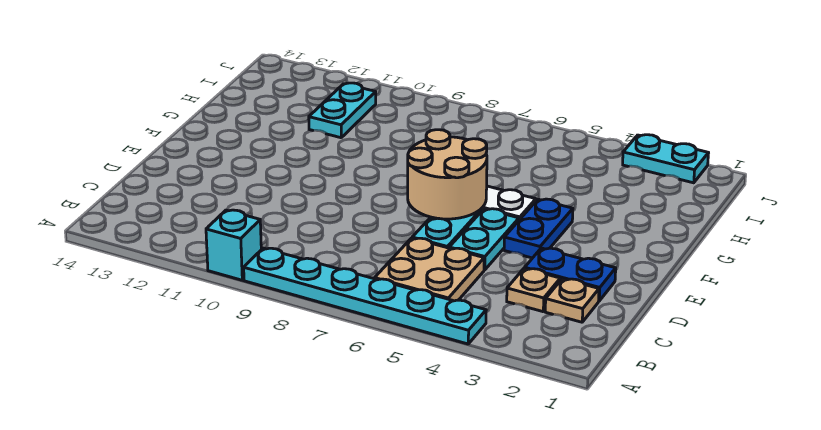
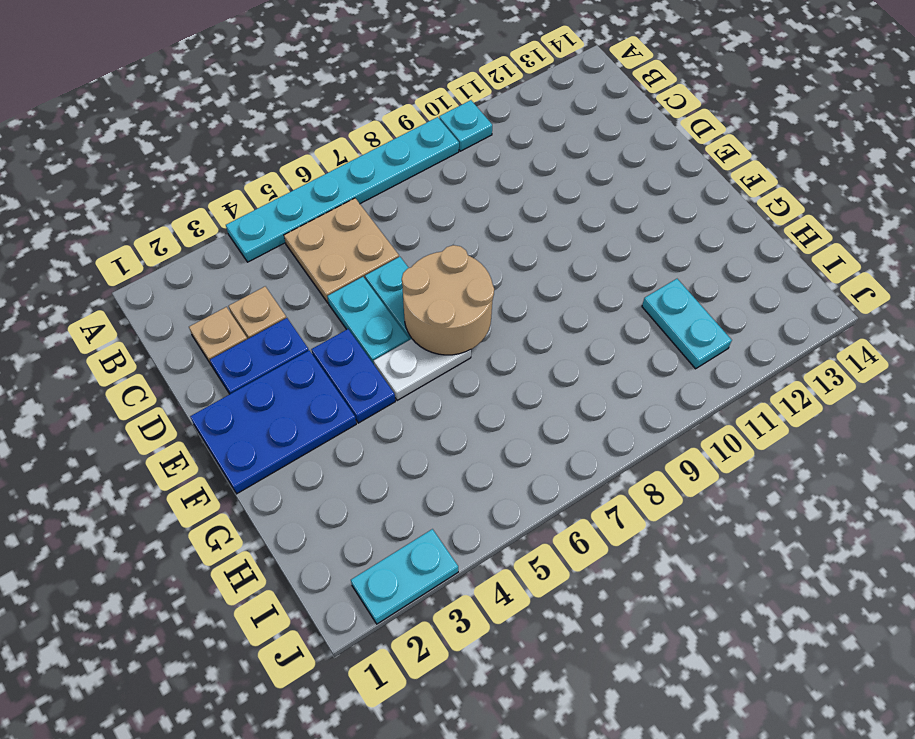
cyan 1x1 brick [206,210,261,280] -> cyan 1x1 plate [439,100,492,151]
none -> blue 2x3 plate [190,350,356,494]

